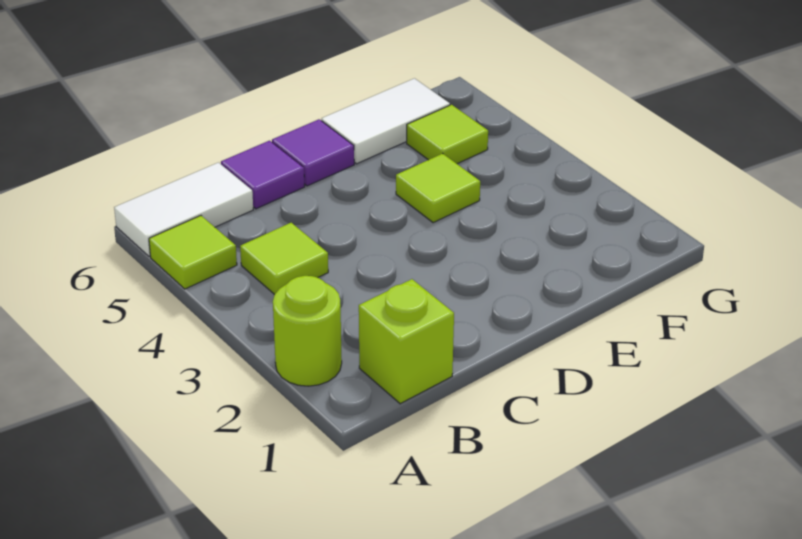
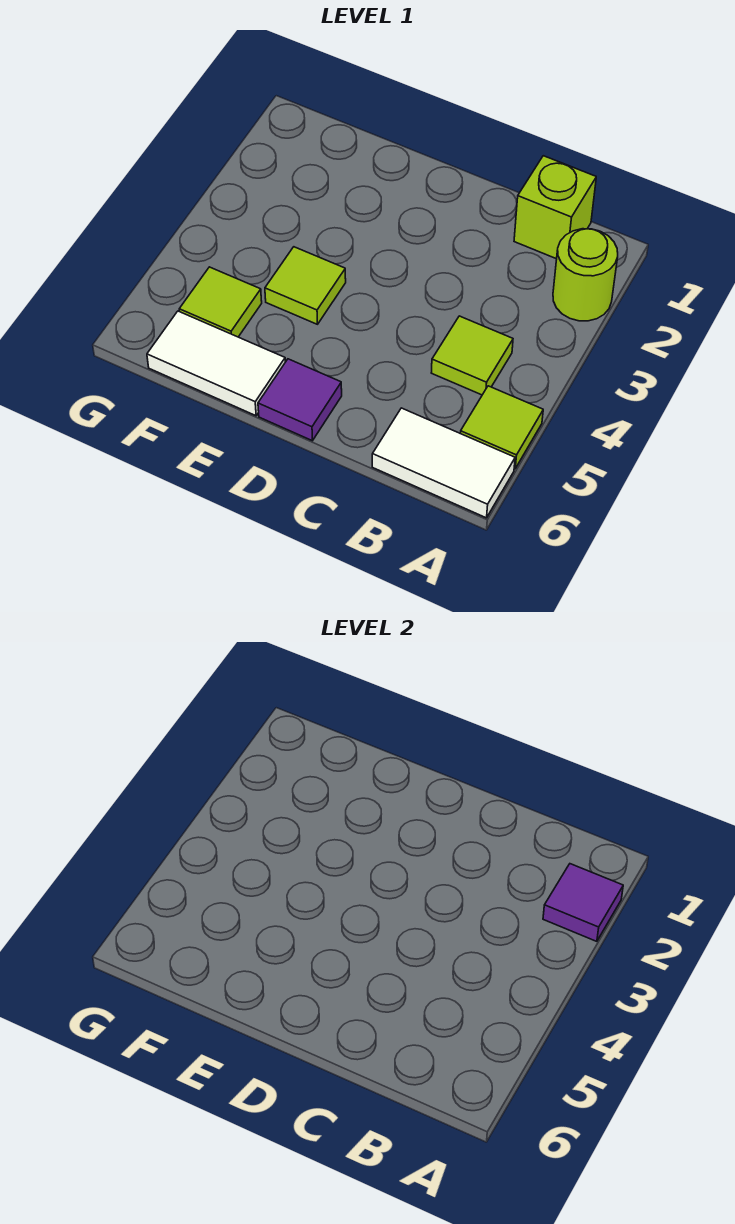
purple 1x1 tile [221,141,305,209] -> purple 1x1 tile moved to [543,864,623,941]

